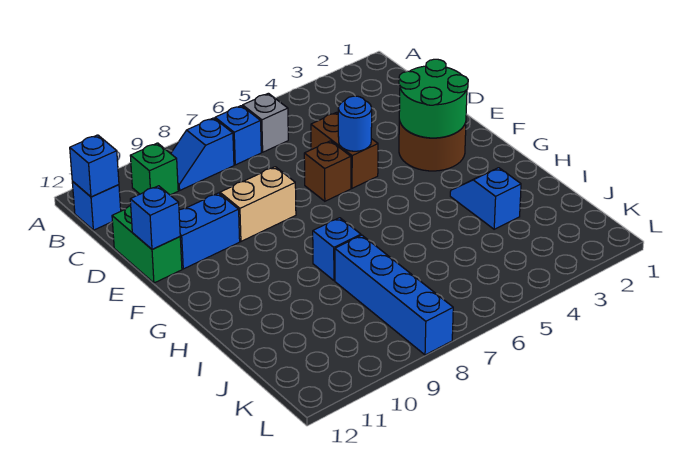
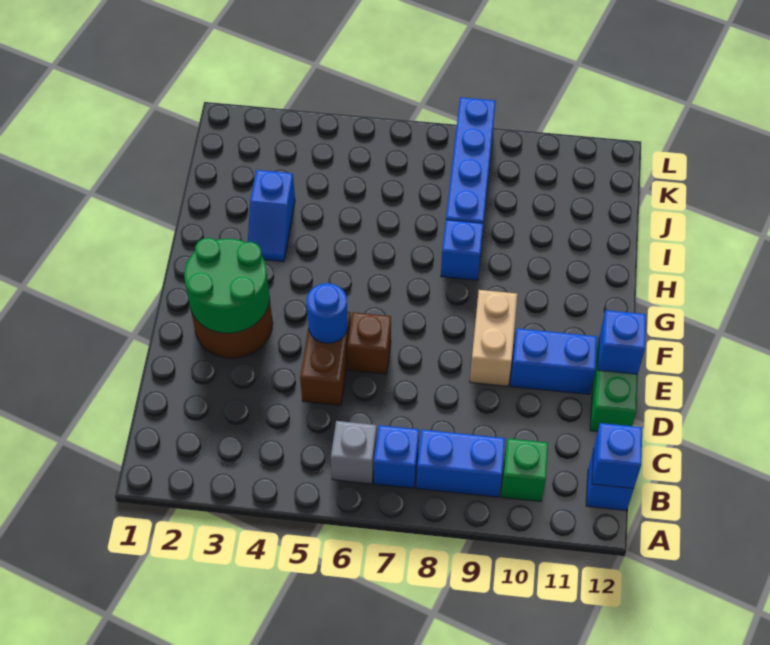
blue 1x2 slope [171,118,234,190] -> blue 1x2 brick [416,430,505,497]
tan 1x2 brick [220,167,296,241] -> tan 1x2 brick turned to [470,290,517,386]

